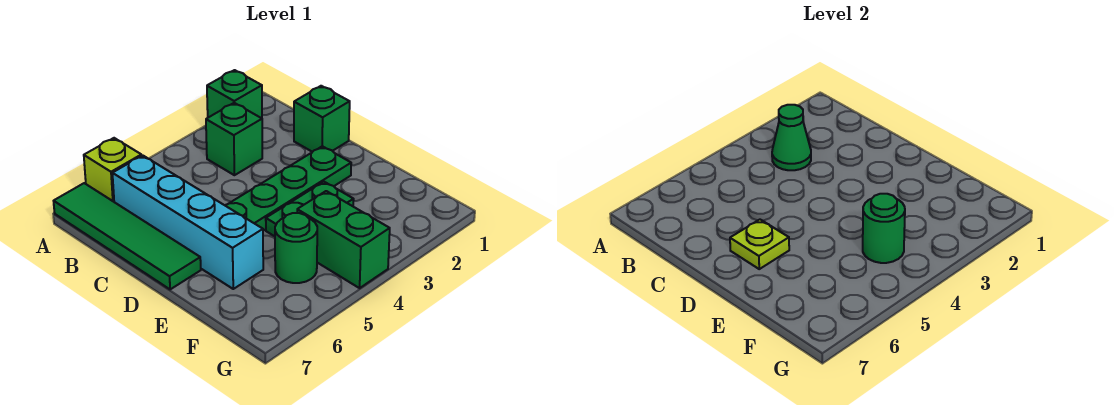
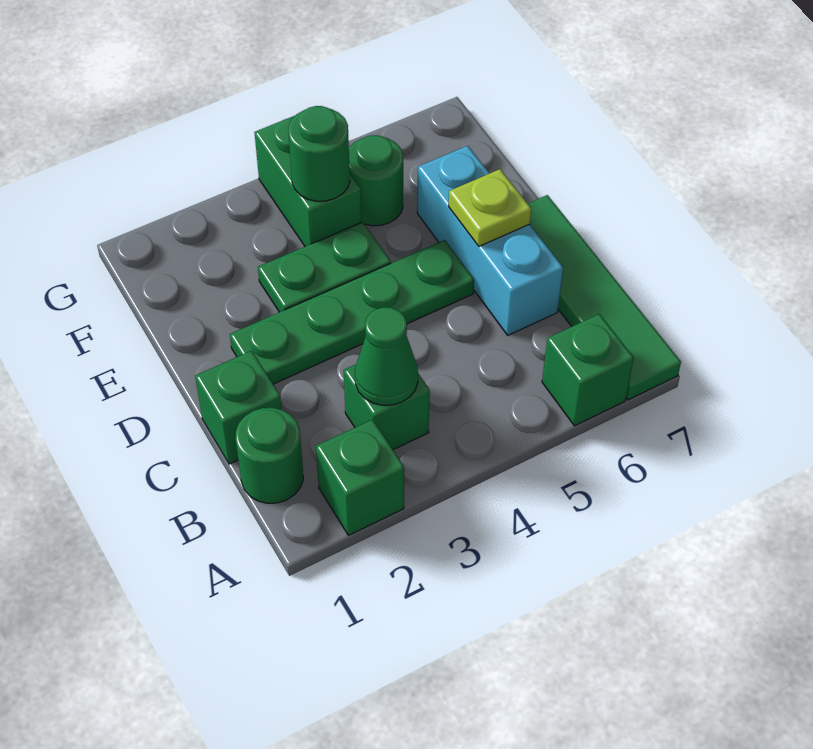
lime 1x1 brick [84,138,141,202] -> green 1x1 brick [542,314,634,426]
none -> green 1x1 round brick [236,408,303,503]
cyan 1x4 brick [112,155,263,289] -> cyan 1x3 brick [417,146,563,335]

